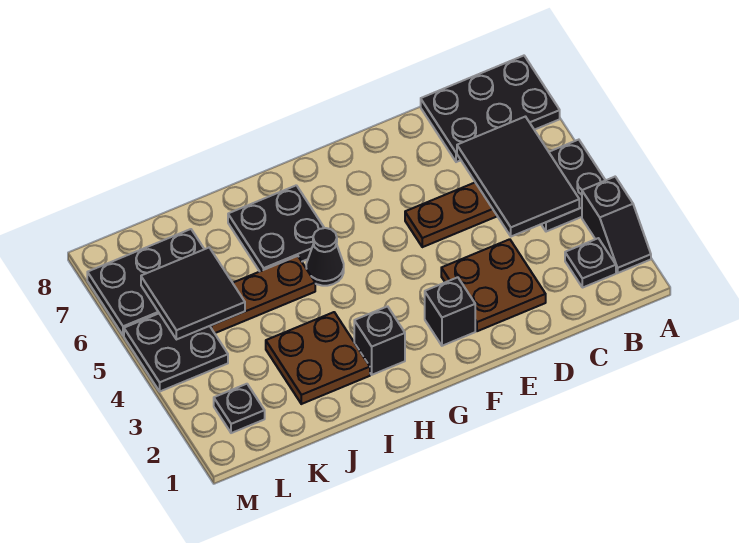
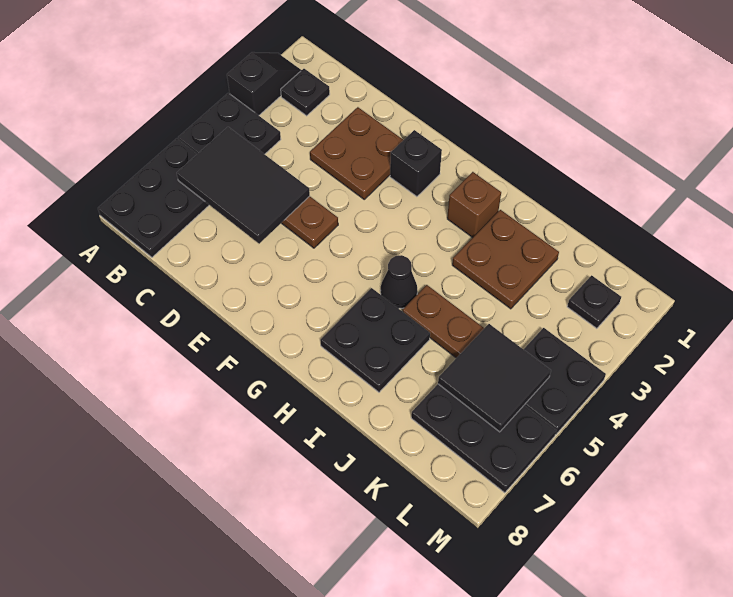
black 2x3 plate [421,56,560,162] -> black 2x3 plate turned to [98,139,209,257]
black 2x3 tile [457,117,579,237] -> black 2x3 tile turned to [177,127,310,244]
black 1x1 brick [354,306,405,375] -> brown 1x1 brick [447,172,501,238]

